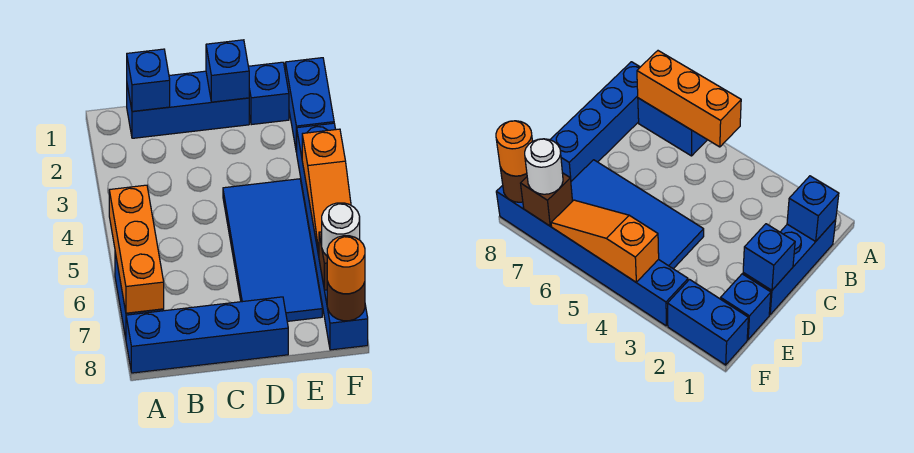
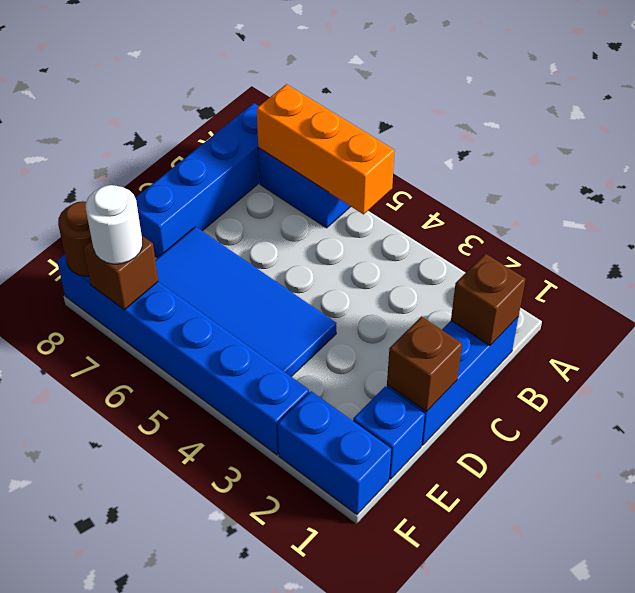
blue 1x1 brick [127,49,170,111] -> brown 1x1 brick [451,254,526,346]
blue 1x1 brick [206,40,249,102] -> brown 1x1 brick [387,317,462,411]
orange 1x3 slope [302,129,351,255] -> none
orange 1x1 round brick [327,236,365,294] -> none

